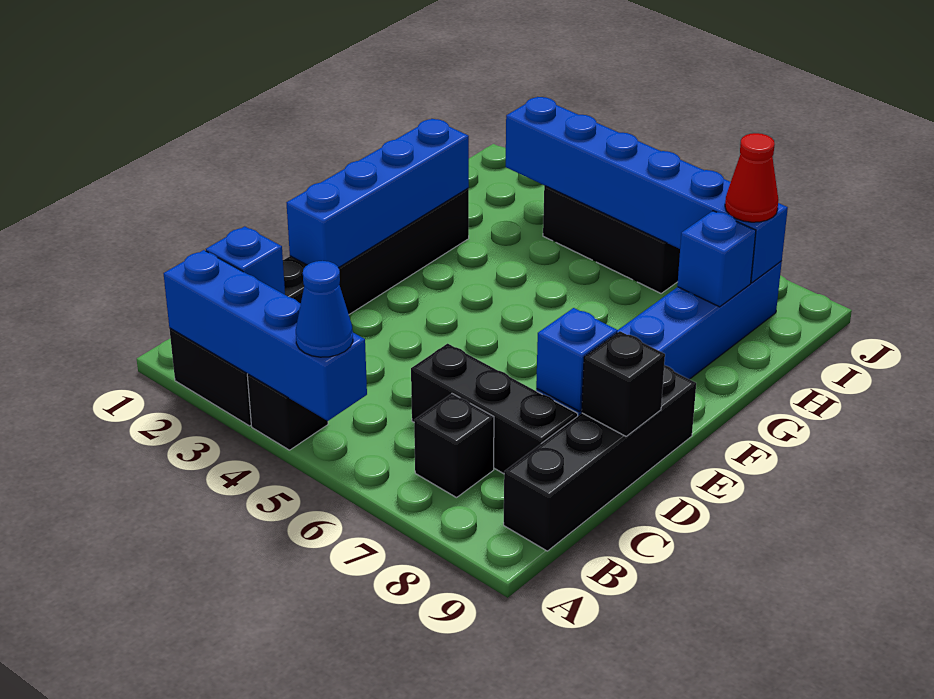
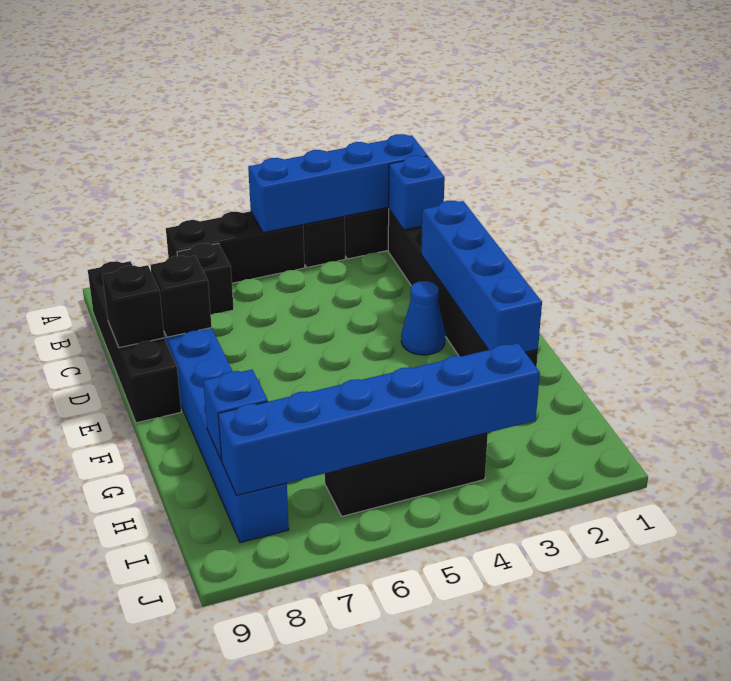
blue 1x1 cone [296,261,353,357] -> blue 1x1 cone moved to [401,281,445,355]
black 1x3 brick [411,344,578,474] -> black 1x3 brick moved to [166,211,305,283]
blue 1x1 brick [536,308,618,411] -> black 1x1 brick [151,256,212,337]
red 1x1 cone [725,133,778,222] -> none

